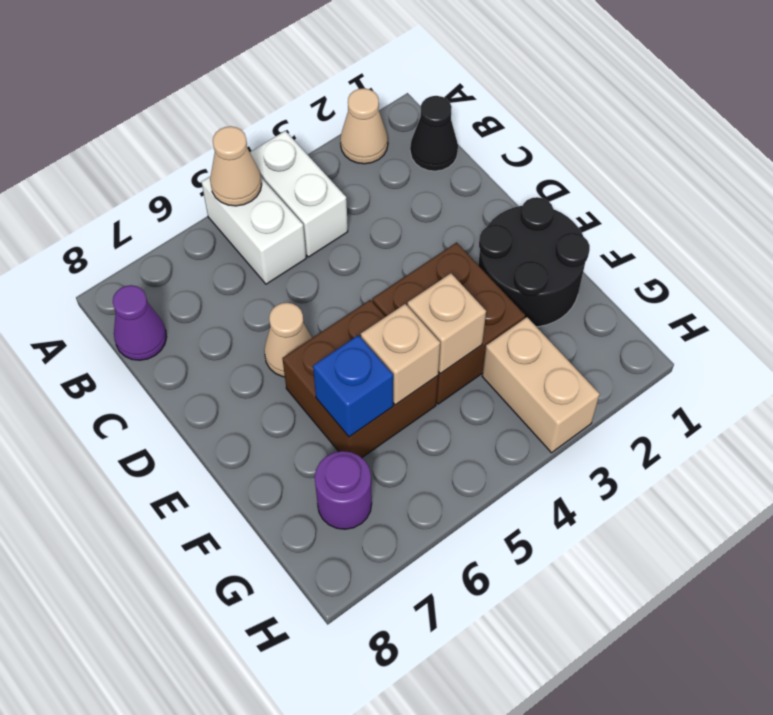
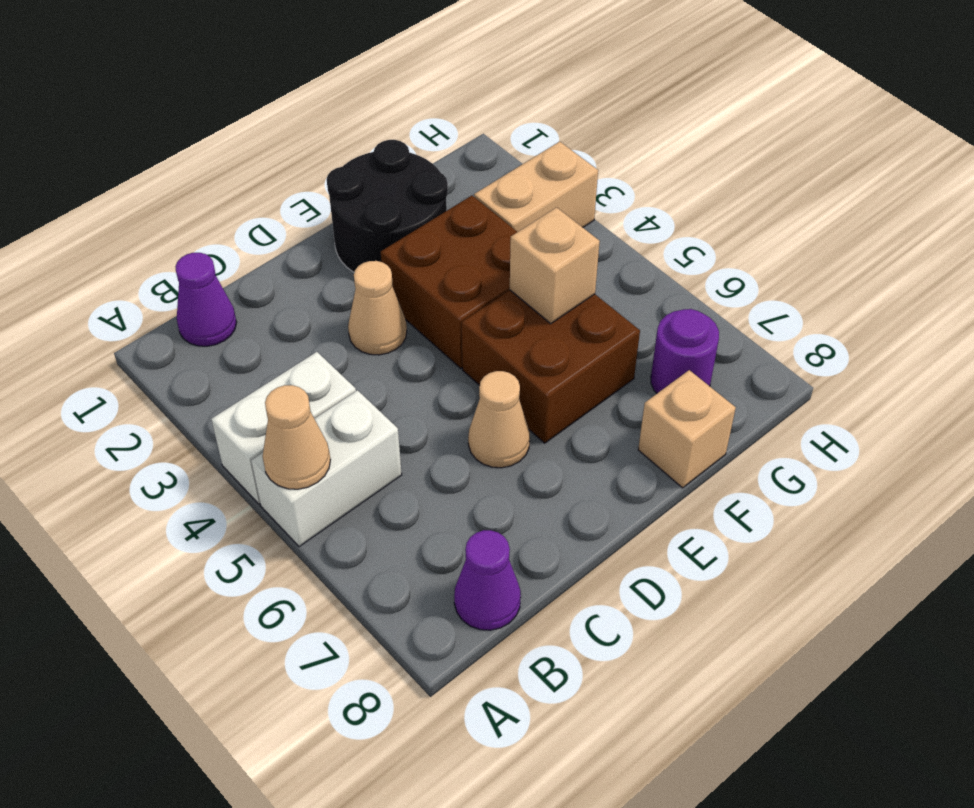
tan 1x1 cone [340,88,388,164] -> tan 1x1 cone moved to [348,261,407,355]
black 1x1 cone [410,96,458,171] -> purple 1x1 cone [175,253,237,346]
tan 1x1 brick [407,273,486,374] -> tan 1x1 brick moved to [638,370,736,488]
blue 1x1 brick [313,335,393,437] -> none

